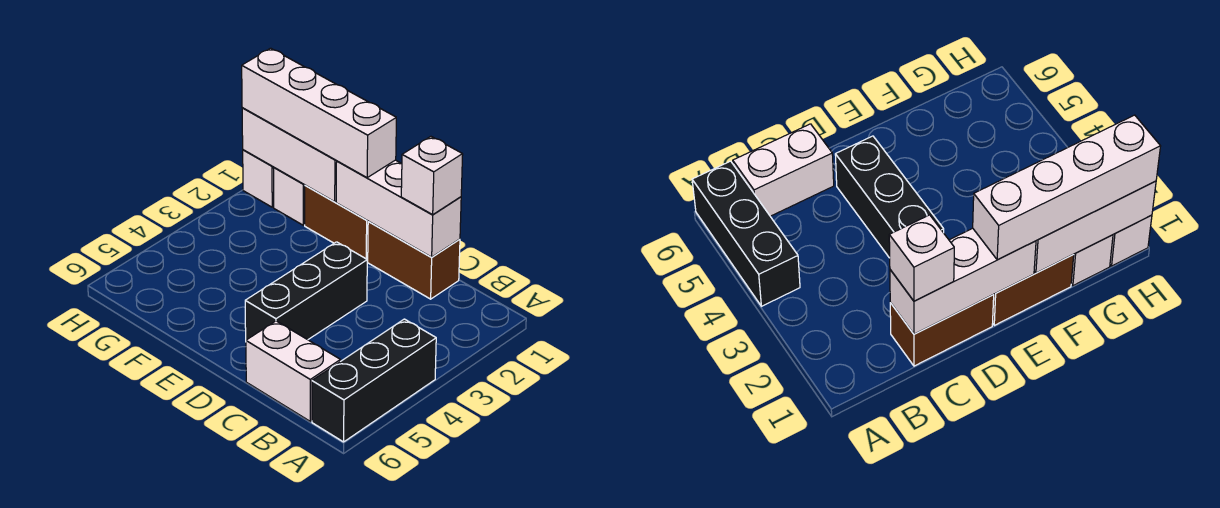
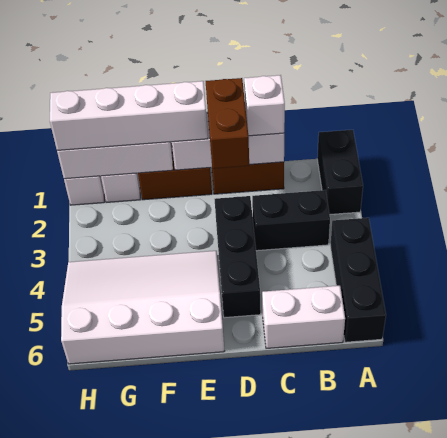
none -> black 1x2 brick [317,130,363,215]
none -> black 1x2 brick [252,190,330,251]
none -> brown 1x2 brick [206,78,250,169]
none -> white 3x4 slope [61,251,224,364]

